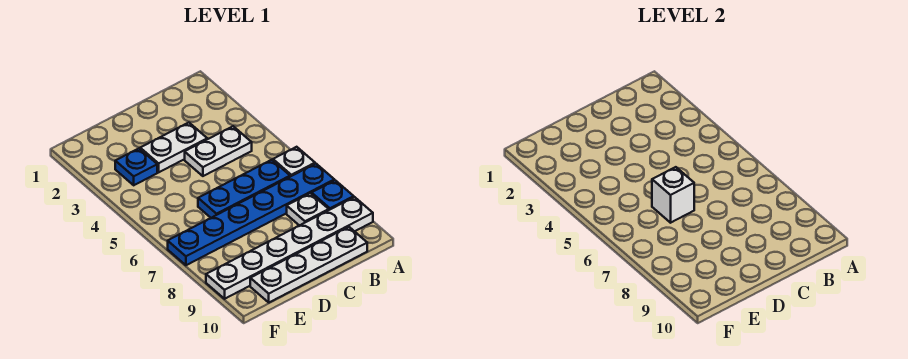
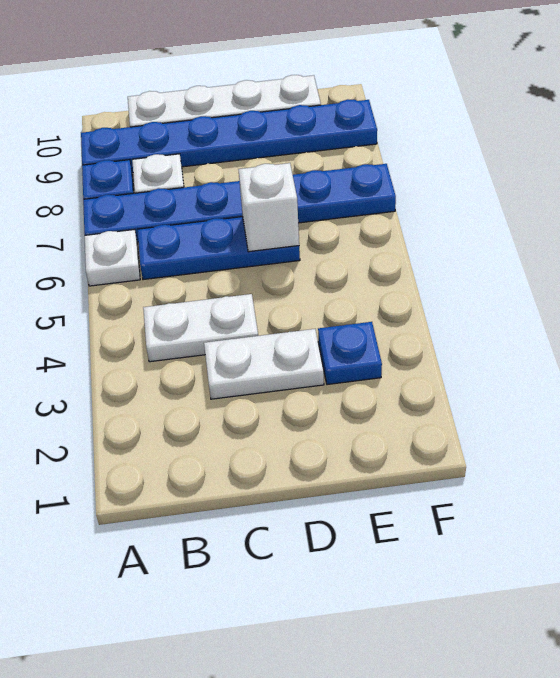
white 1x6 plate [206,197,373,299] -> blue 1x6 plate [81,99,377,173]

